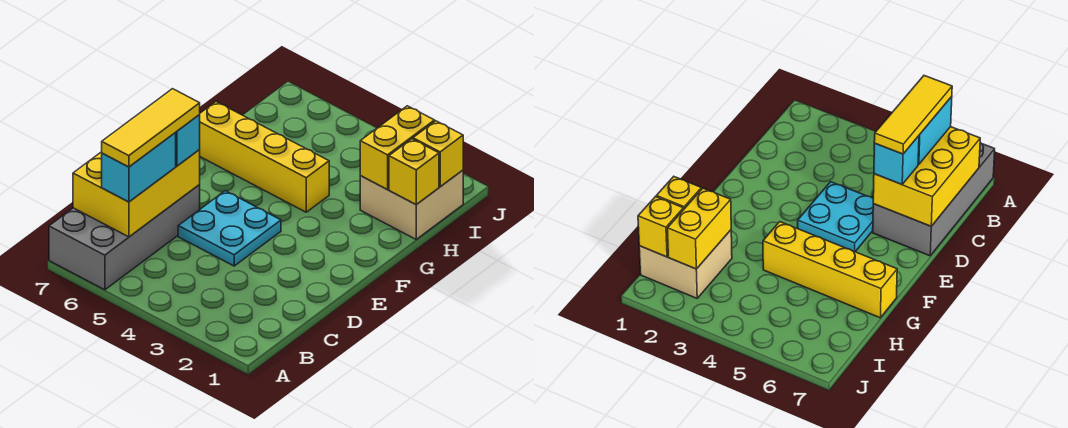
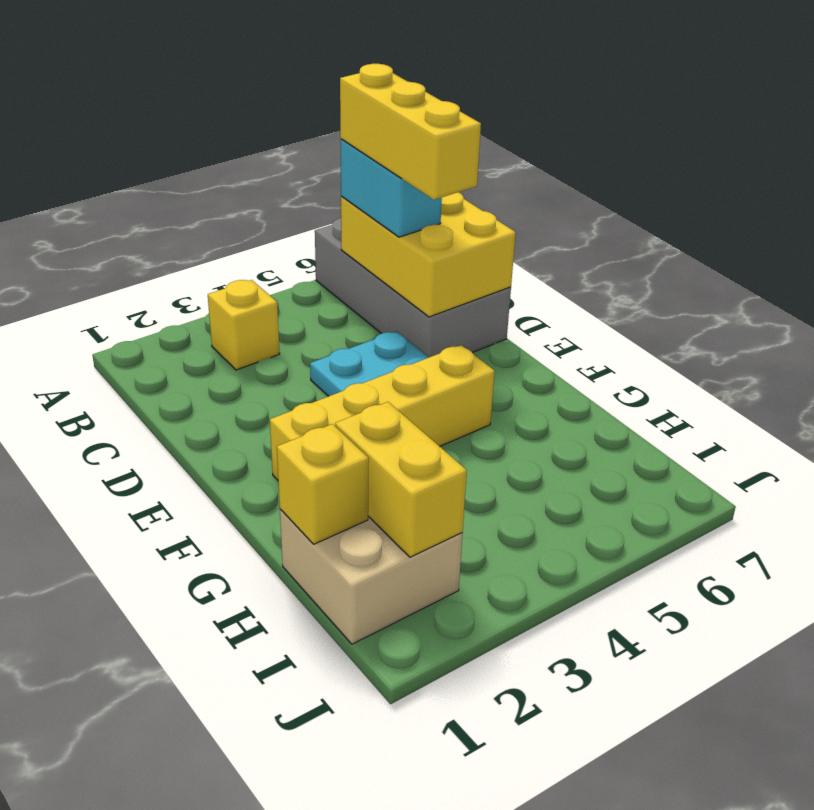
yellow 1x3 tile [102,89,200,167] -> yellow 1x3 brick [340,64,481,200]
cyan 1x1 brick [175,115,200,166] -> none
yellow 1x4 brick [199,102,329,212] -> yellow 1x4 brick moved to [270,345,495,480]
yellow 1x1 brick [413,121,463,187] -> yellow 1x1 brick moved to [208,280,280,370]

